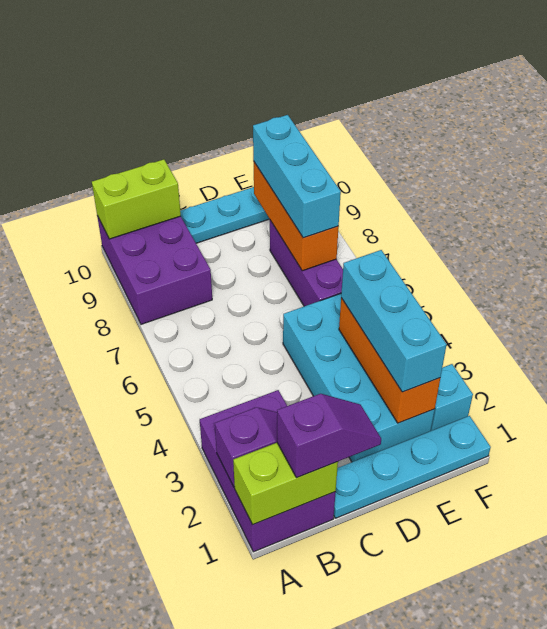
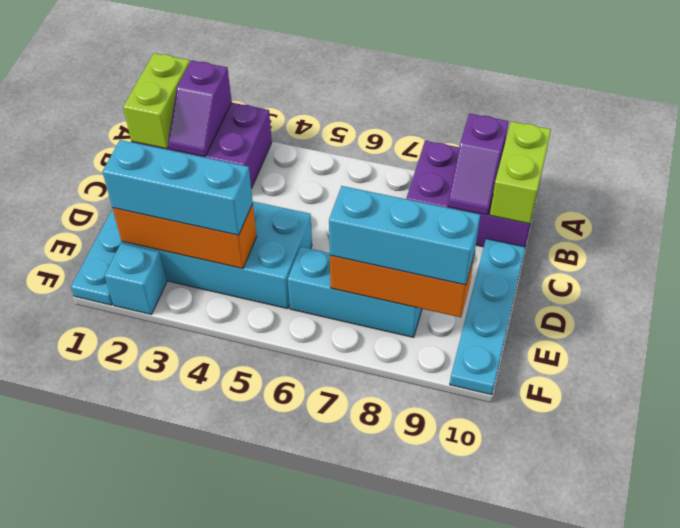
purple 1x2 slope [277,394,381,478] -> purple 1x2 slope moved to [448,114,509,215]
purple 1x3 brick [270,220,343,306] -> cyan 1x3 brick [288,247,422,337]

